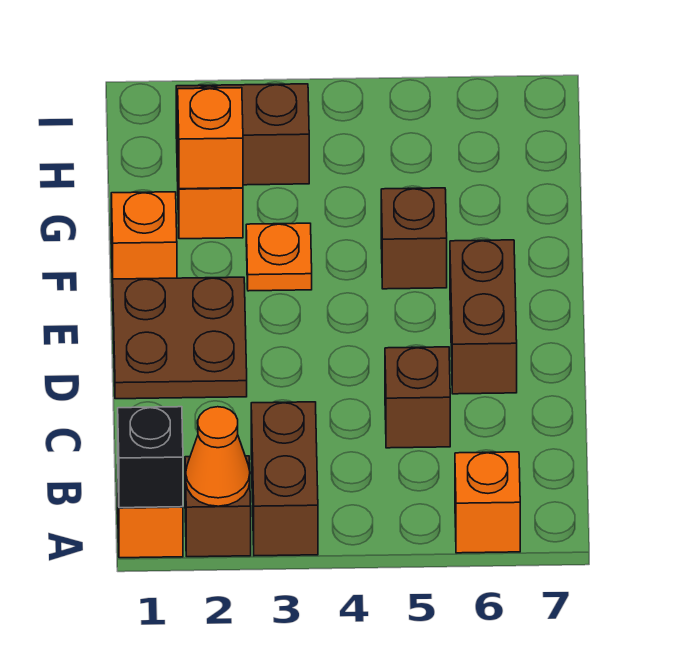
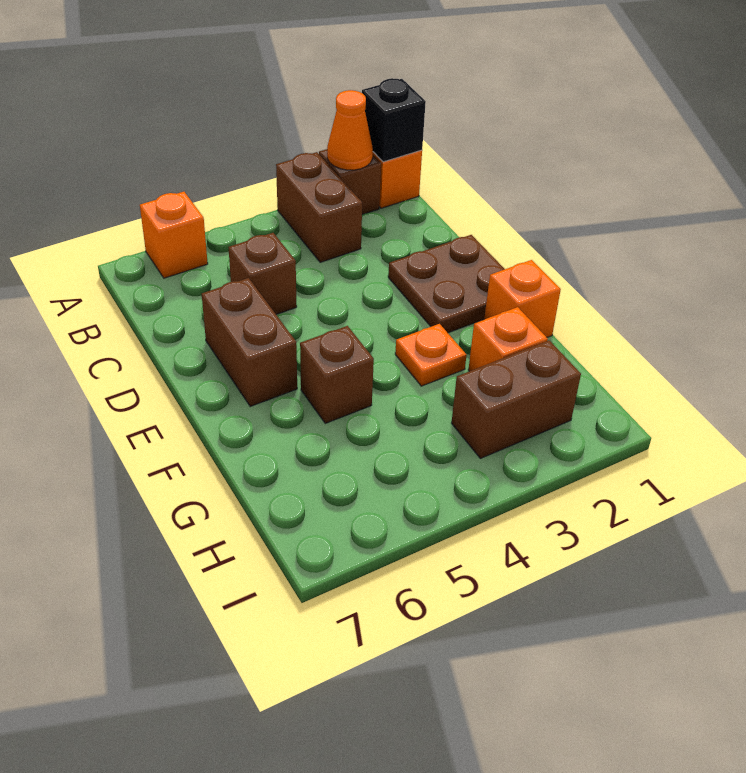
orange 1x1 brick [178,88,243,189] -> none

